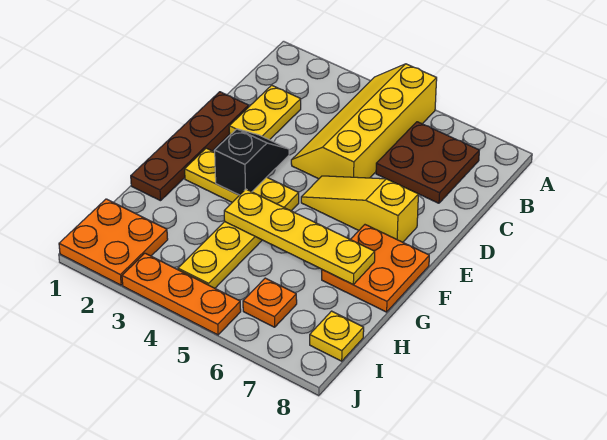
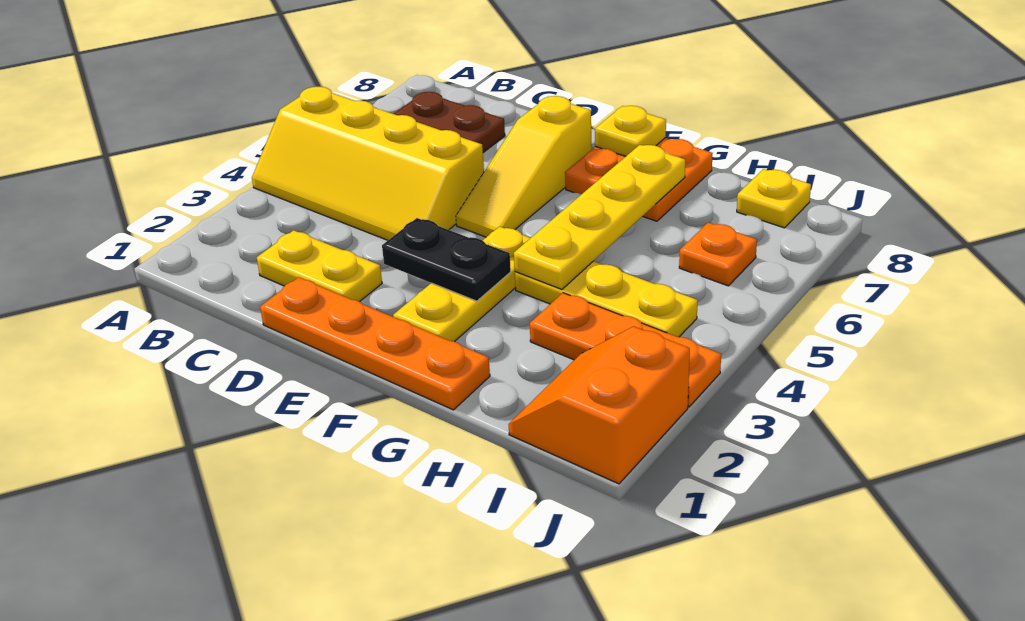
brown 1x4 plate [131,92,249,201] -> orange 1x4 plate [260,277,490,410]
black 1x2 slope [215,129,289,195] -> black 1x2 plate [382,218,511,301]
none -> yellow 1x1 plate [595,106,666,156]
orange 2x2 plate [59,199,168,285] -> orange 2x2 slope [509,326,690,484]
orange 1x3 plate [122,253,241,335] -> orange 1x3 plate turned to [530,293,721,407]

